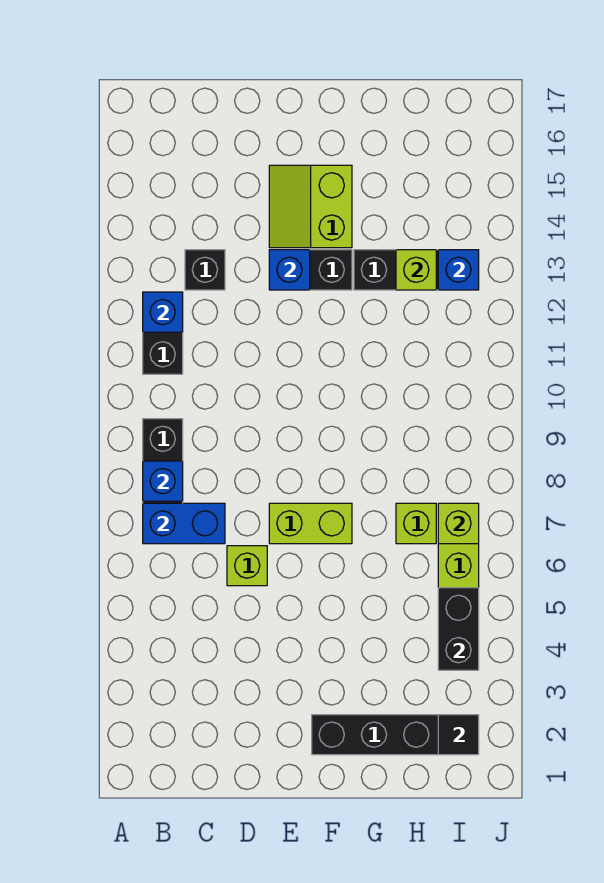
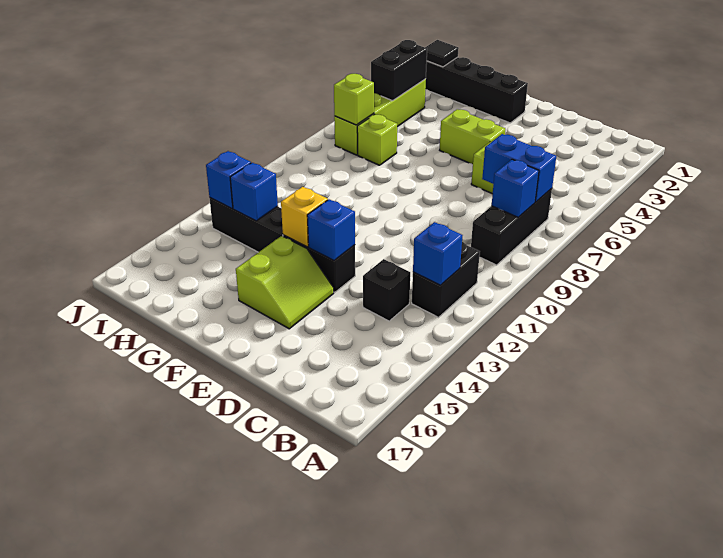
lime 1x2 brick [269,503,352,544] -> lime 1x2 brick moved to [440,109,505,164]
none -> yellow 1x1 brick [281,187,328,247]
lime 1x1 brick [396,250,436,290] -> blue 1x1 brick [230,163,278,221]

